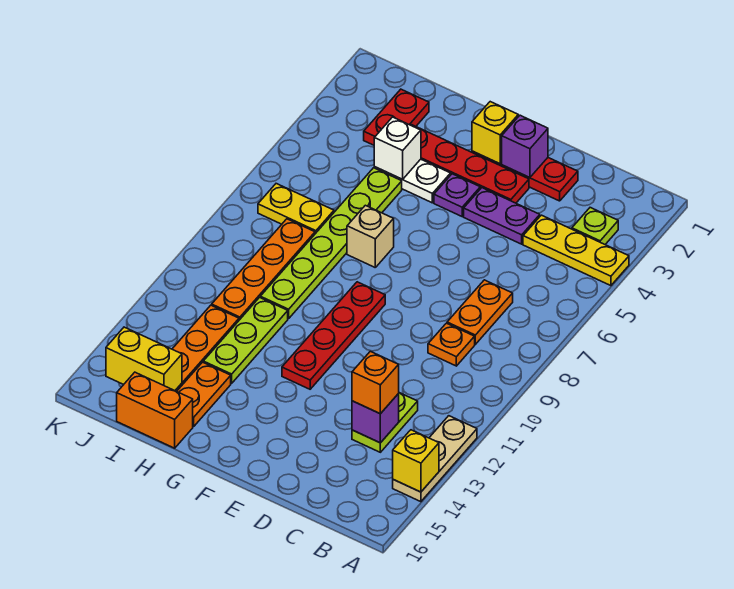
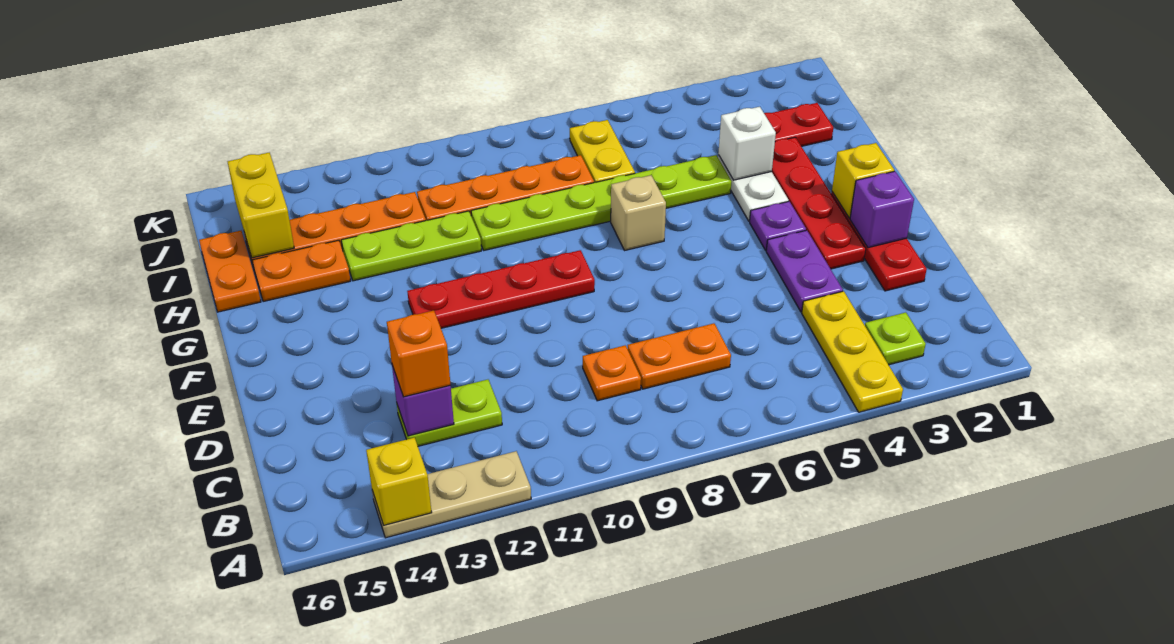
orange 1x2 brick [117,372,193,448] -> orange 1x2 plate [199,231,261,312]

